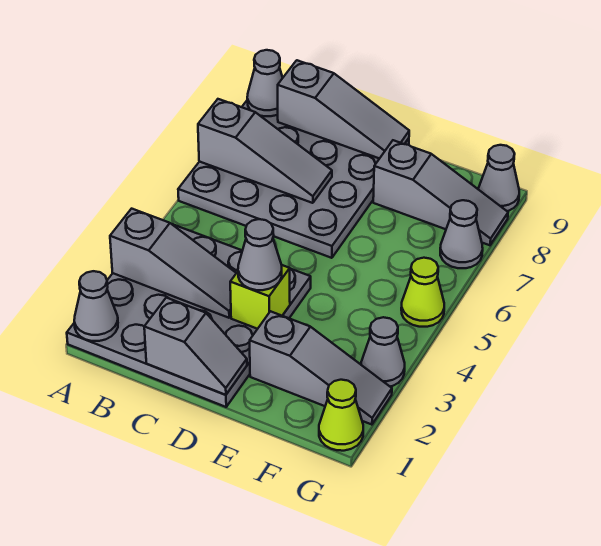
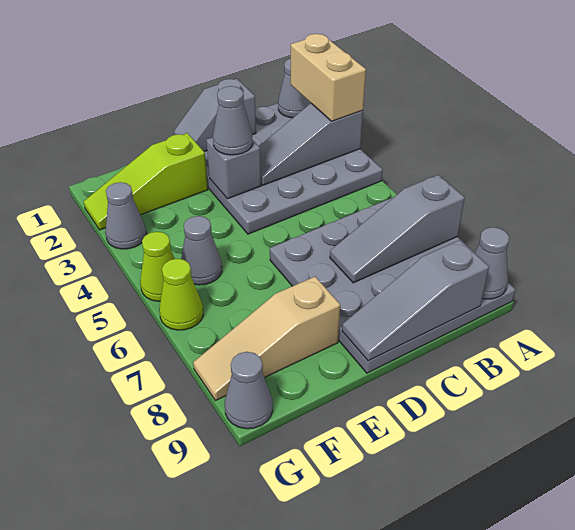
none -> tan 1x2 brick [291,34,366,121]
lime 1x1 brick [230,265,290,329] -> grey 1x1 brick [206,137,261,199]
grey 1x3 slope [250,311,392,425] -> lime 1x3 slope [84,133,208,230]
grey 1x3 slope [373,140,508,245] -> tan 1x3 slope [193,277,340,401]
lime 1x1 cone [319,380,363,451] -> lime 1x1 cone moved to [159,259,203,330]
grey 1x1 cone [440,200,483,268] -> grey 1x1 cone moved to [181,216,222,285]

